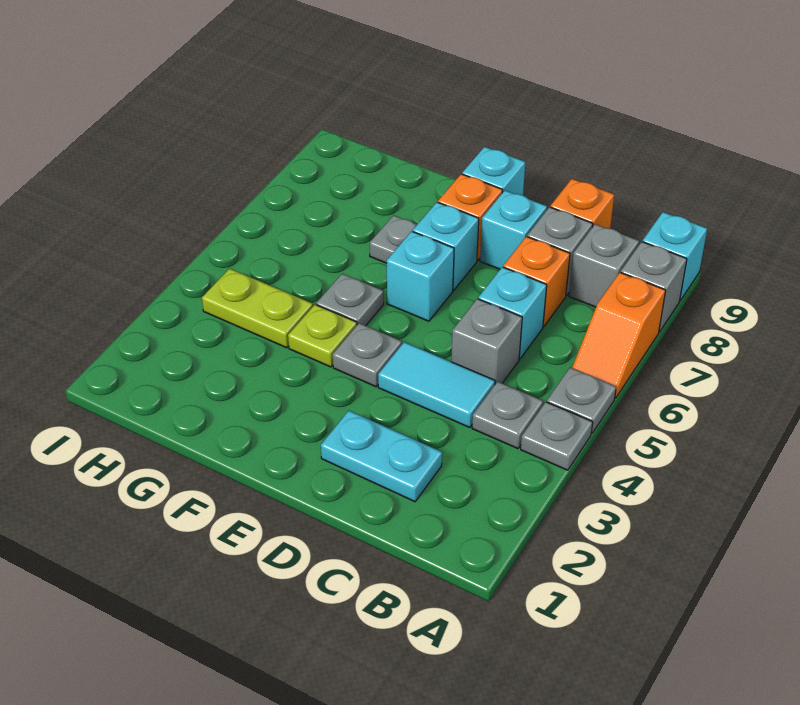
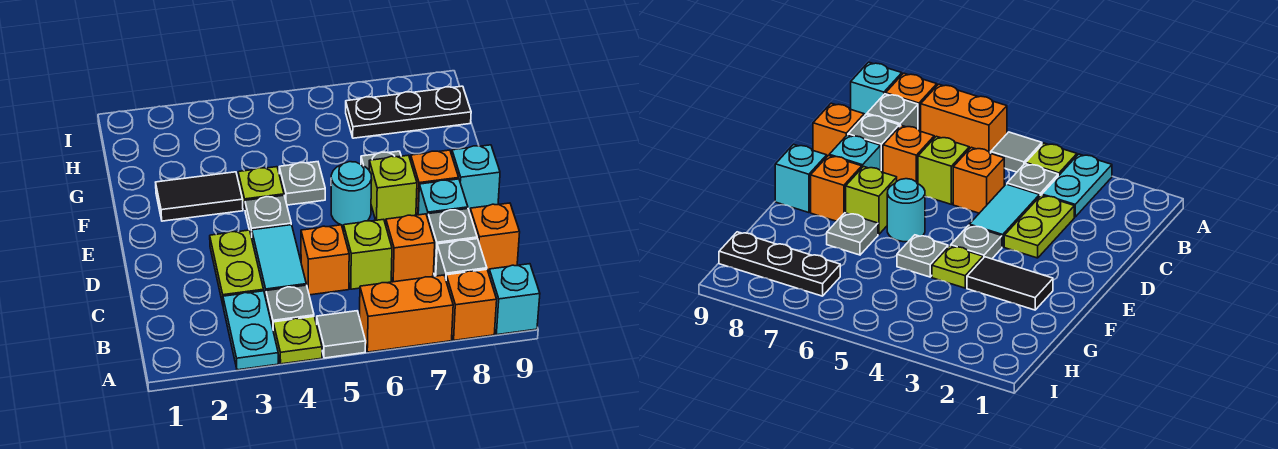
grey 1x1 plate [521,402,593,470] -> lime 1x1 plate [273,317,322,364]
grey 1x1 plate [547,367,616,434] -> grey 1x1 tile [317,311,366,358]
orange 1x2 slope [572,272,666,398] -> orange 1x2 brick [360,275,453,352]
grey 1x1 brick [621,242,687,332] -> orange 1x1 brick [446,269,497,340]
cyan 1x2 plate [321,411,442,502] -> cyan 1x2 plate moved to [223,291,278,370]
grey 1x1 brick [451,299,522,384] -> orange 1x1 brick [301,225,349,295]
cyan 1x1 brick [478,267,547,359] -> lime 1x1 brick [344,219,392,289]
cyan 1x1 brick [387,231,454,321] -> cyan 1x1 round brick [331,162,372,226]
cyan 1x1 brick [413,202,479,290] -> lime 1x1 brick [369,155,417,223]
none -> black 1x2 tile [156,172,243,221]
lime 1x2 plate [202,268,313,348] -> lime 1x2 plate moved to [210,230,264,304]
none -> black 1x3 plate [346,86,471,138]

